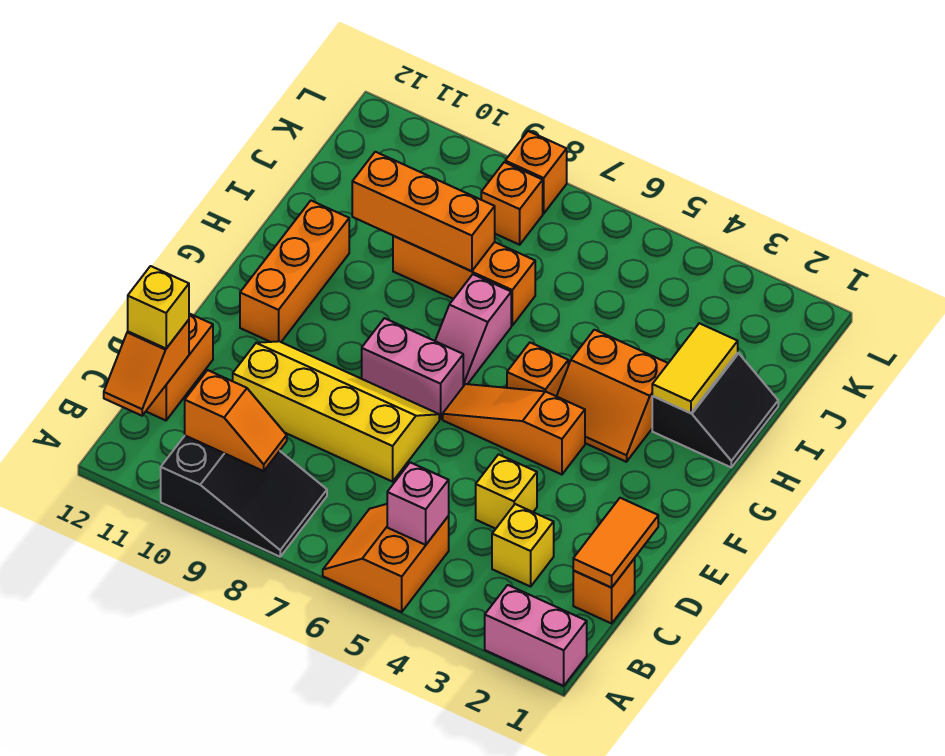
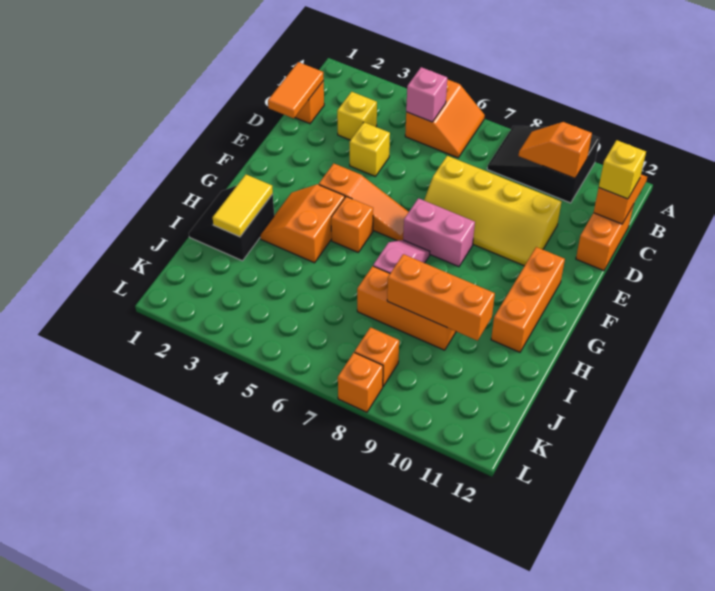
pink 1x2 brick [485,585,587,686] -> none
orange 2x2 slope [557,330,668,462] -> orange 2x2 slope turned to [260,184,345,263]

